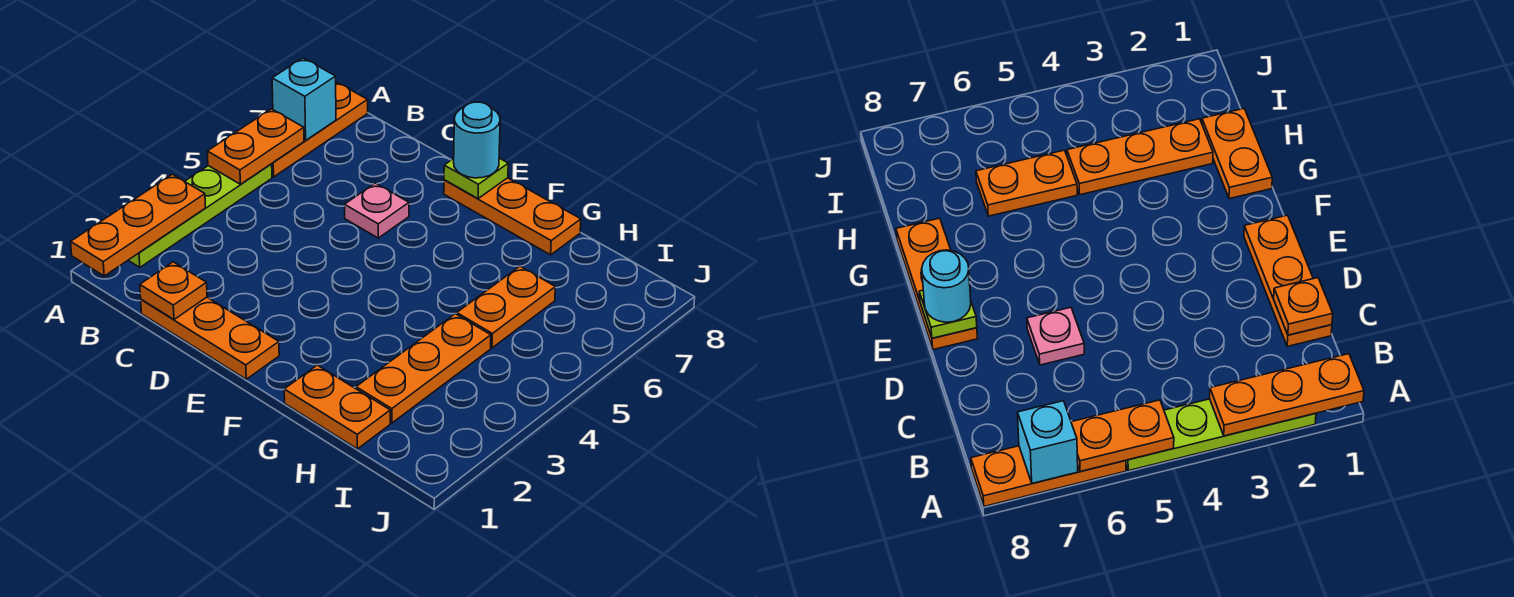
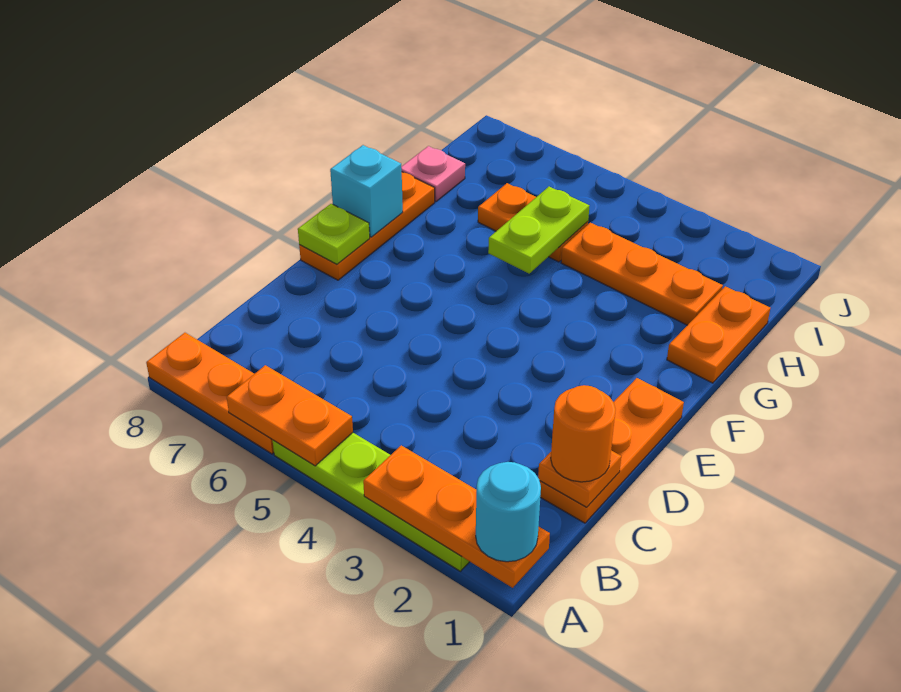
cyan 1x1 brick [272,58,336,140] -> cyan 1x1 brick moved to [330,145,403,237]
none -> orange 1x1 round brick [551,385,616,482]
pink 1x1 plate [345,183,409,238] -> pink 1x1 plate moved to [401,146,465,201]
cyan 1x1 round brick [454,102,500,178] -> cyan 1x1 round brick moved to [476,462,541,562]
none -> lime 1x2 plate [488,187,589,273]

